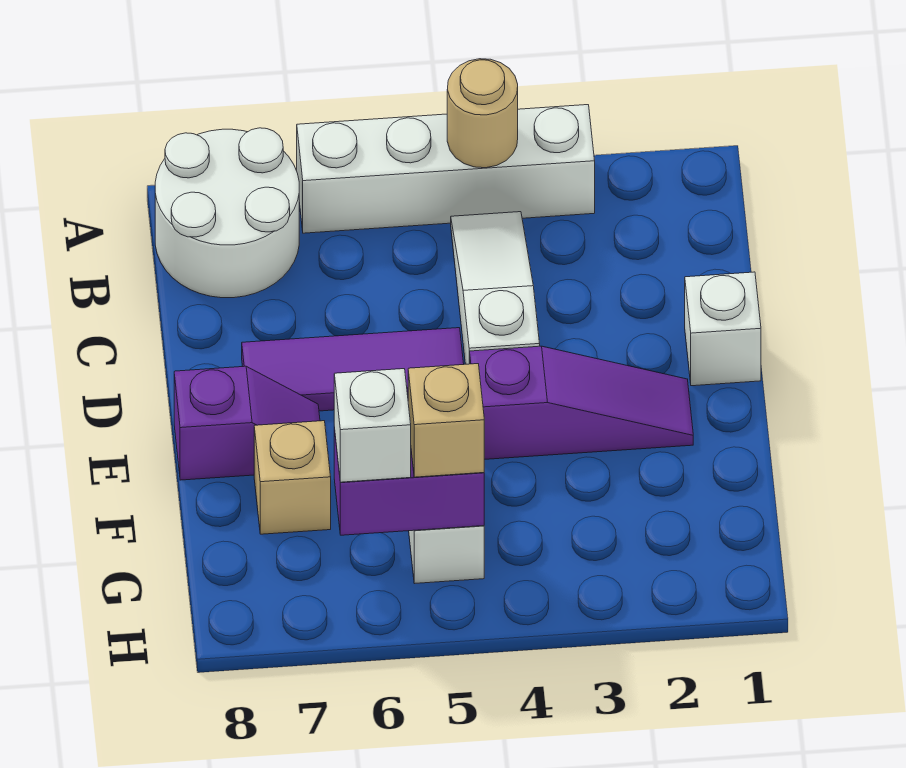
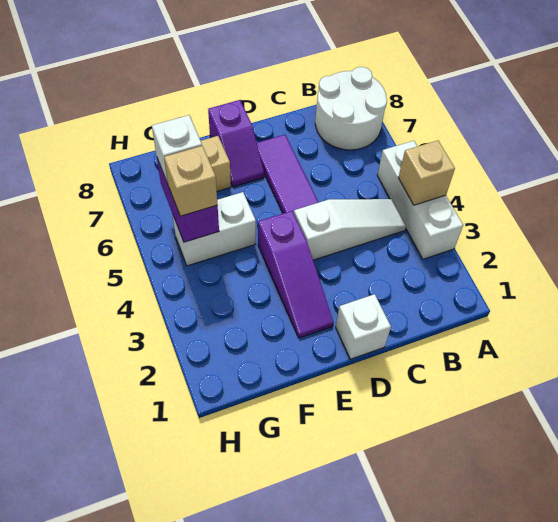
white 1x4 brick [297,105,595,233] -> white 1x3 brick [377,141,463,259]
tan 1x1 round brick [447,59,518,168] -> tan 1x1 brick [398,140,455,205]

